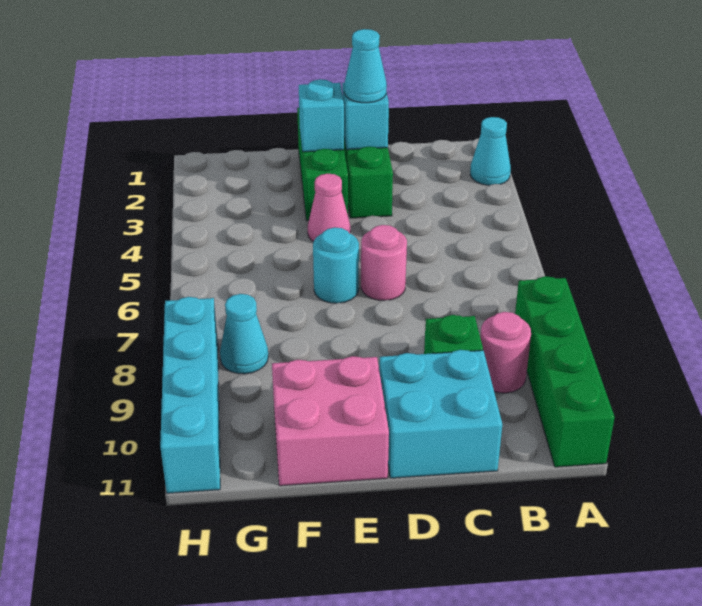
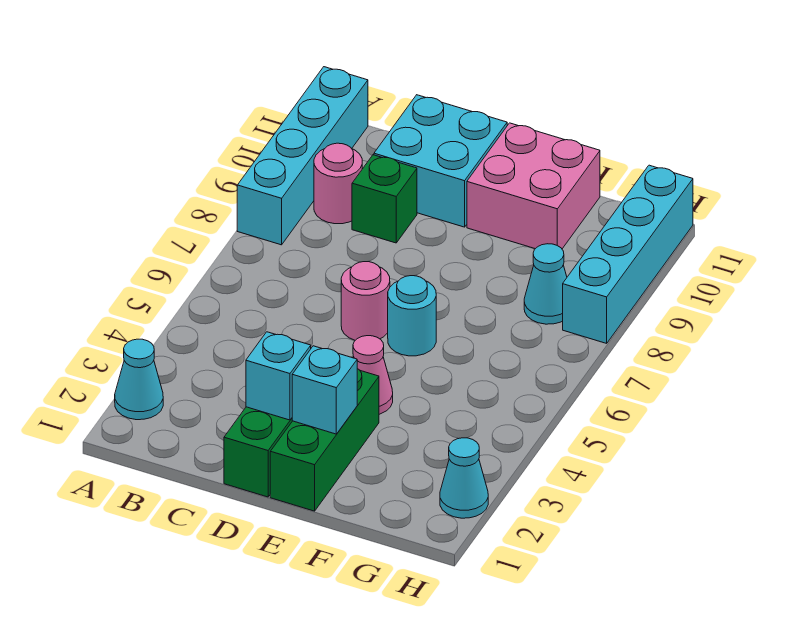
green 1x4 brick [515,276,615,467] -> cyan 1x4 brick [237,67,368,245]
cyan 1x1 cone [344,29,387,103] -> cyan 1x1 cone moved to [440,438,488,518]

